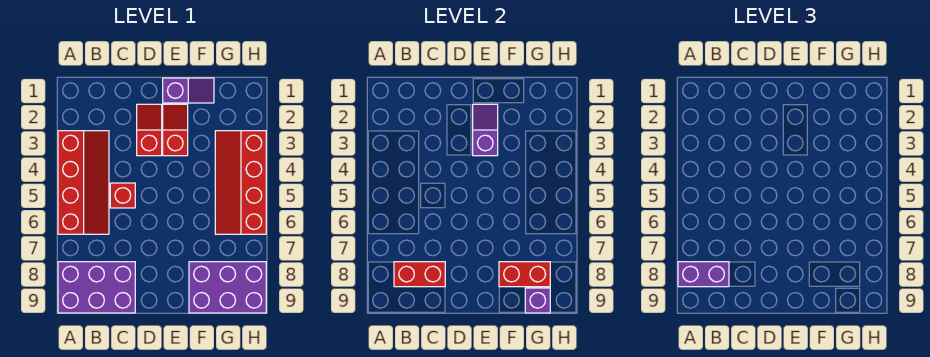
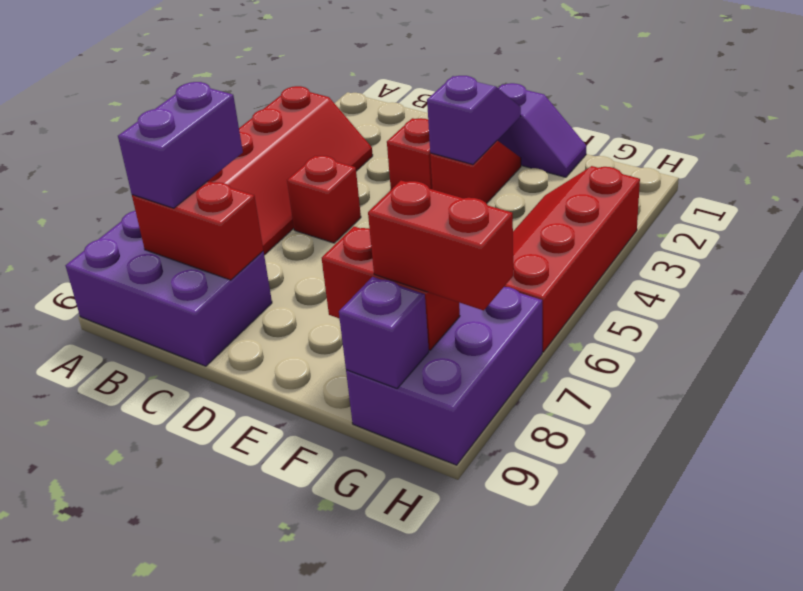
purple 1x2 brick [678,262,729,287] -> purple 1x2 brick turned to [118,82,243,208]
purple 2x3 brick [189,262,266,313] -> purple 2x3 brick turned to [346,287,542,465]
none -> red 1x2 brick [368,181,513,310]

